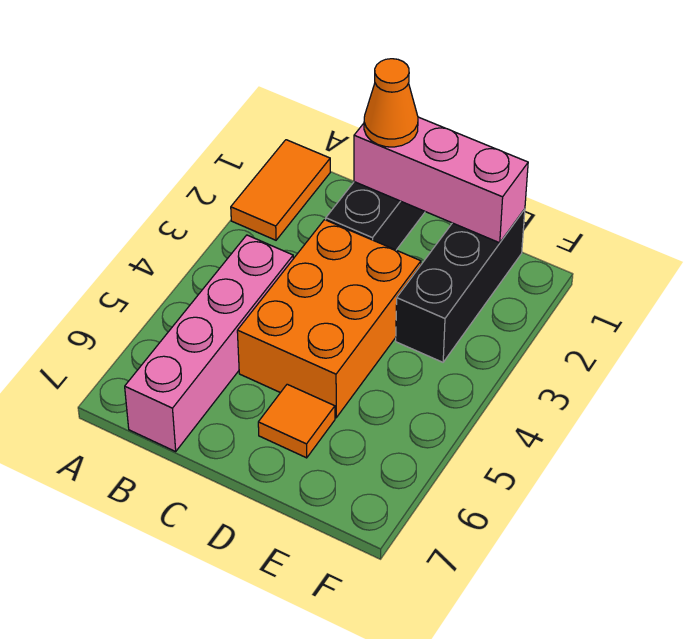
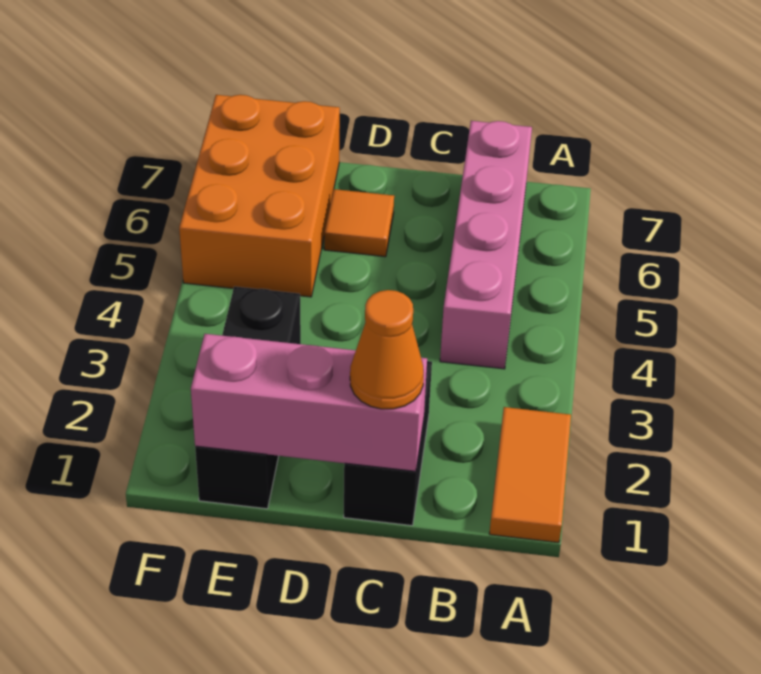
orange 2x3 brick [237,220,421,418] -> orange 2x3 brick moved to [179,95,340,297]

